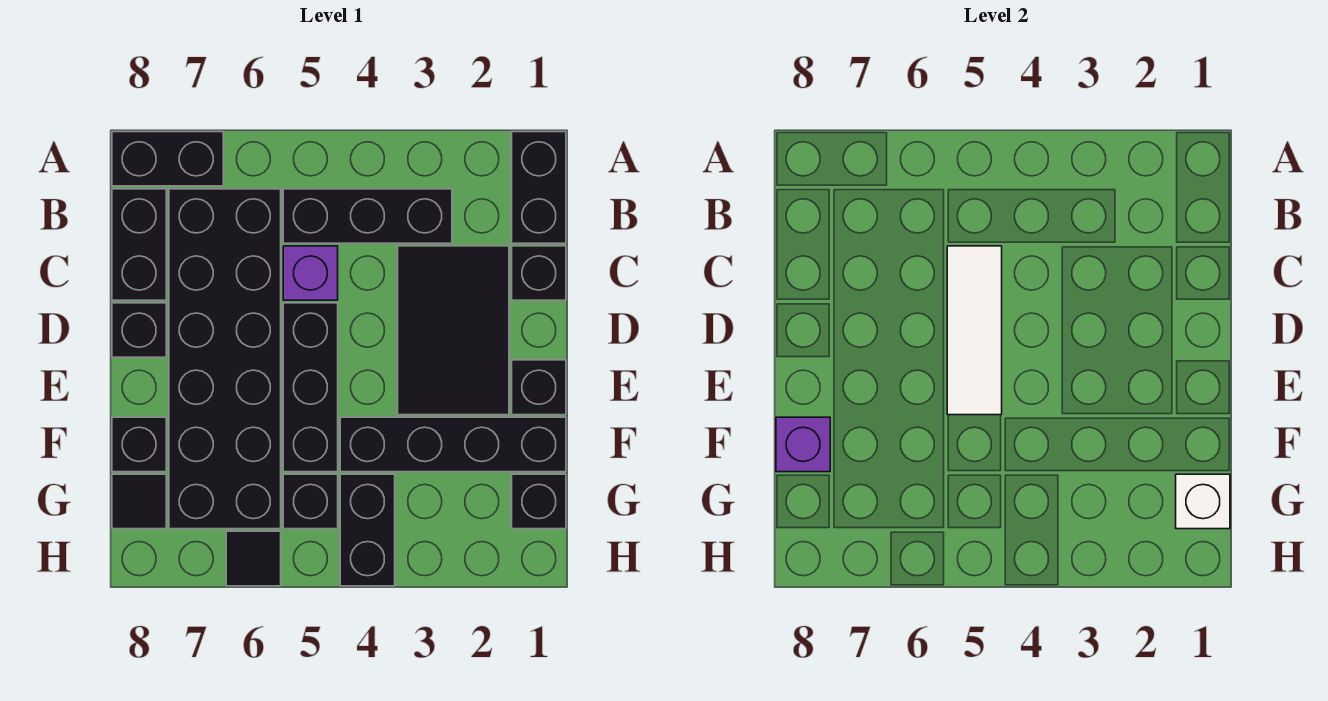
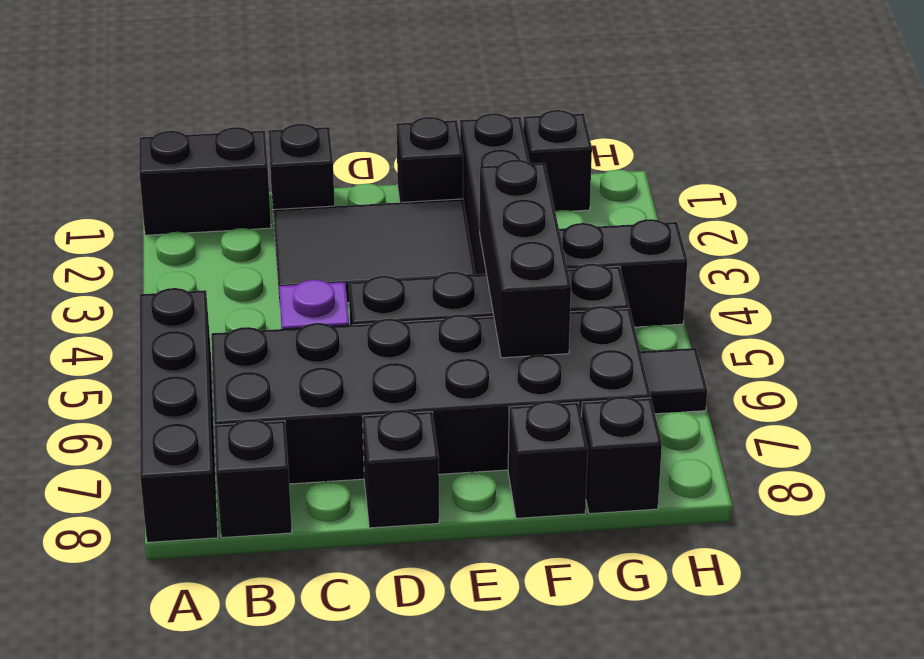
black 1x2 brick [112,132,223,186] -> black 1x4 brick [140,288,218,542]
black 1x3 brick [283,189,452,243] -> black 1x3 brick moved to [480,160,571,358]
black 1x2 brick [112,189,166,300] -> black 1x1 brick [215,419,292,538]
white 1x3 tile [947,246,1002,415] -> none
purple 1x1 brick [776,417,830,472] -> none
white 1x1 brick [1176,474,1230,529] -> none
black 1x1 tile [112,474,166,529] -> black 1x1 brick [582,396,662,514]

